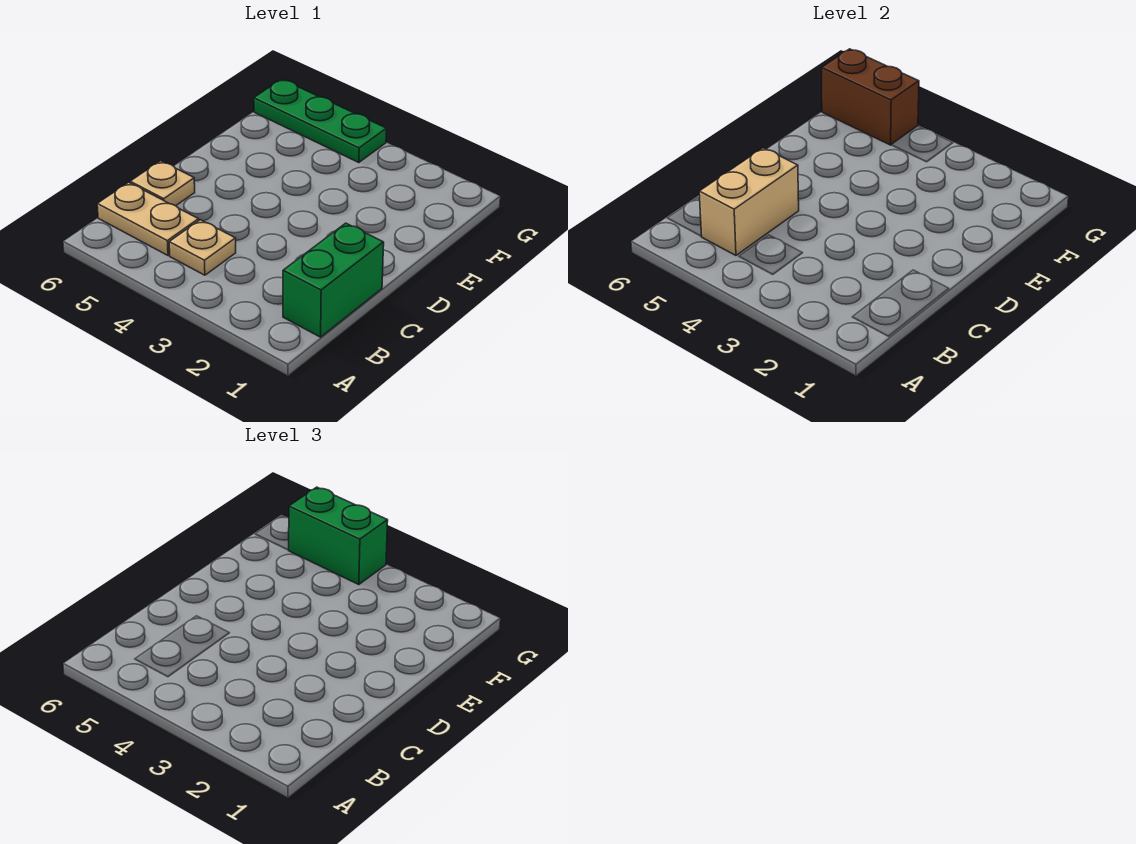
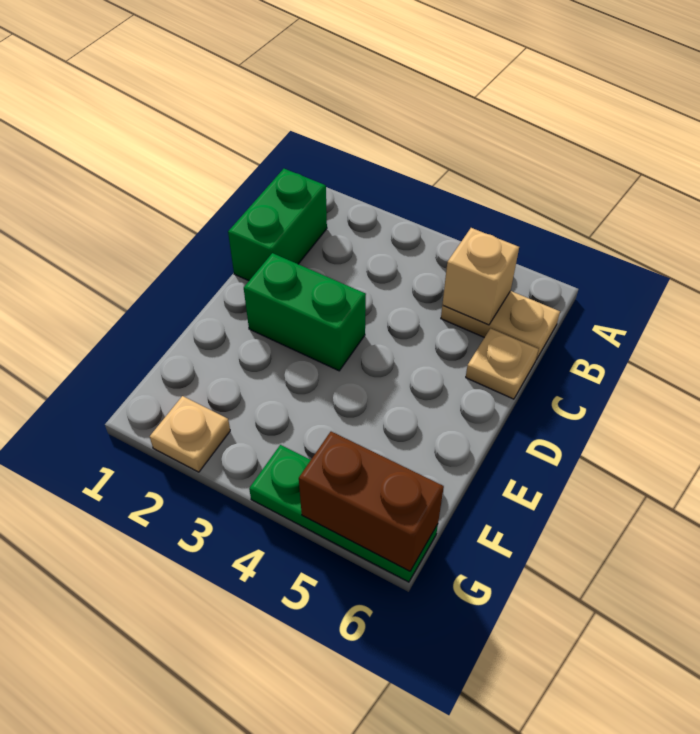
tan 1x1 plate [169,220,236,275] -> tan 1x1 plate moved to [150,396,230,472]
tan 1x2 brick [699,148,799,255] -> tan 1x1 brick [442,228,519,325]
green 1x2 brick [289,487,388,585] -> green 1x2 brick moved to [244,253,366,371]

